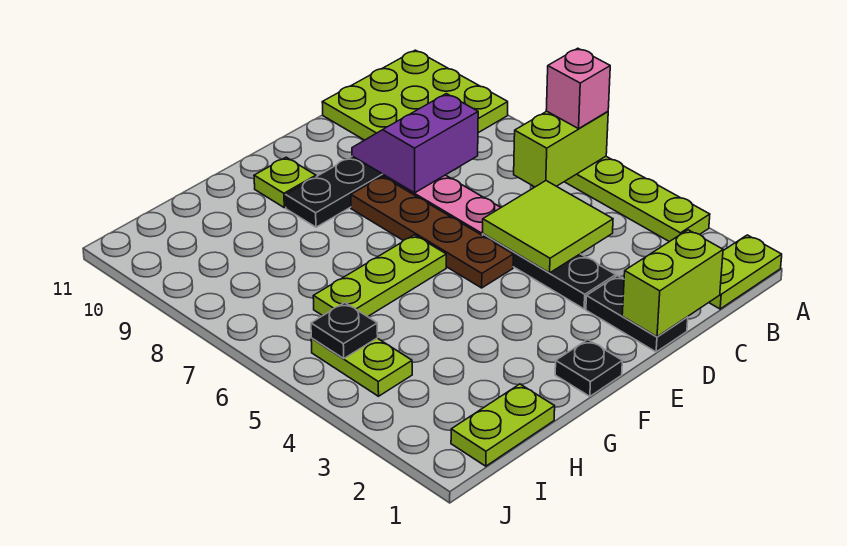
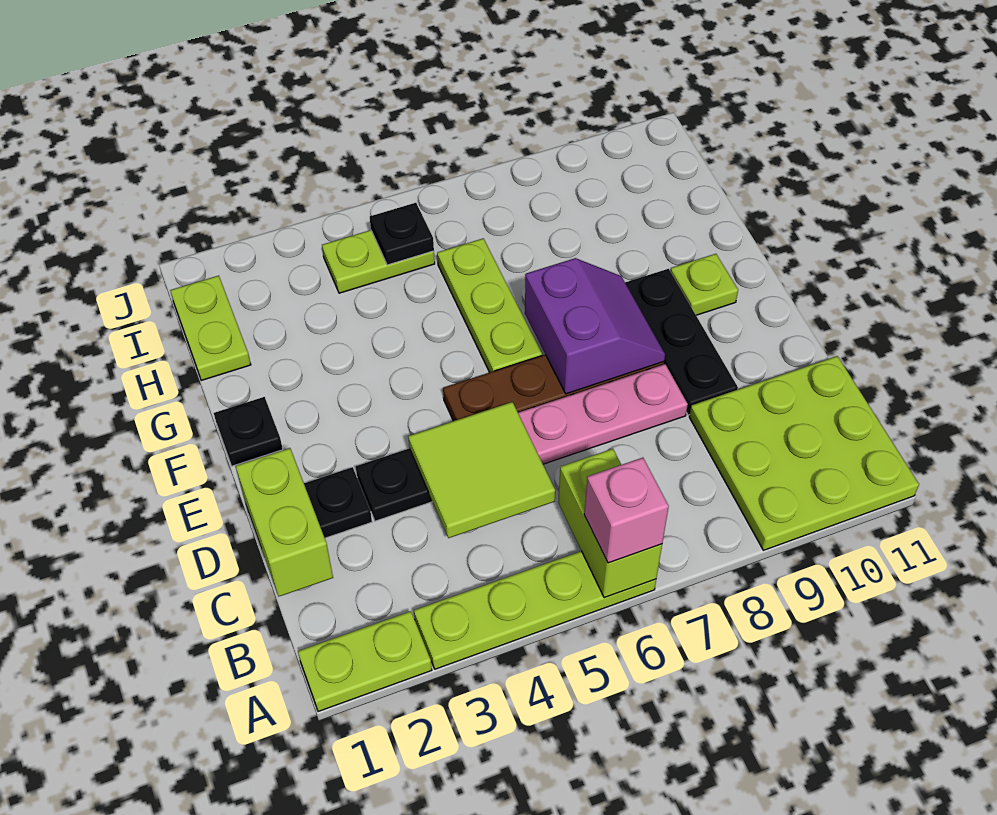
lime 1x2 plate [709,235,782,309] -> lime 1x2 plate turned to [298,611,432,712]
purple 2x2 slope [352,94,478,193] -> purple 2x2 slope moved to [525,258,665,394]

